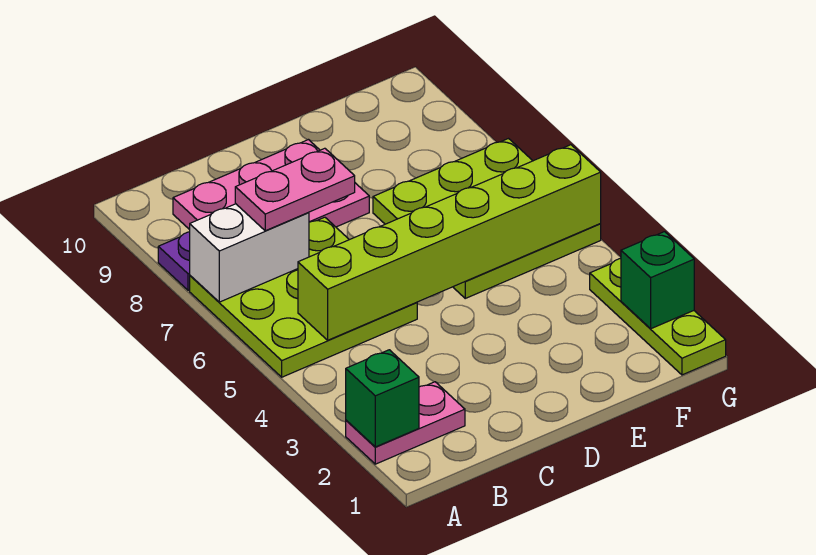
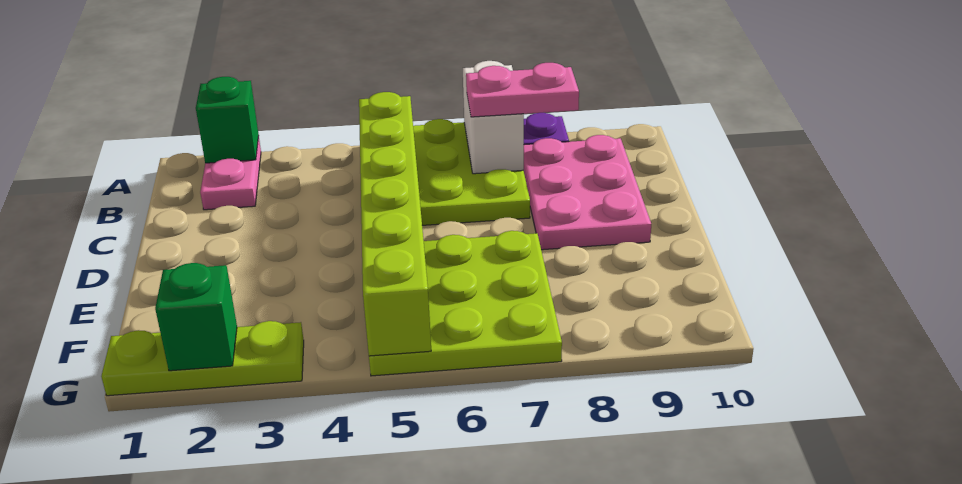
pink 1x2 plate [235,148,355,231] -> pink 1x2 plate turned to [466,63,579,117]

